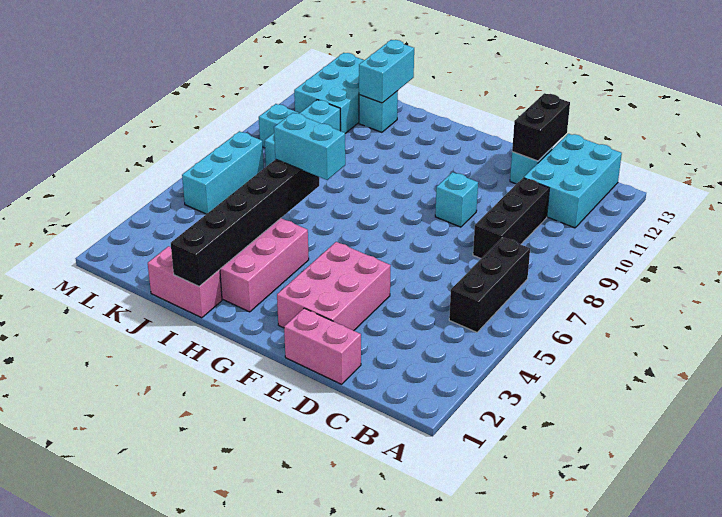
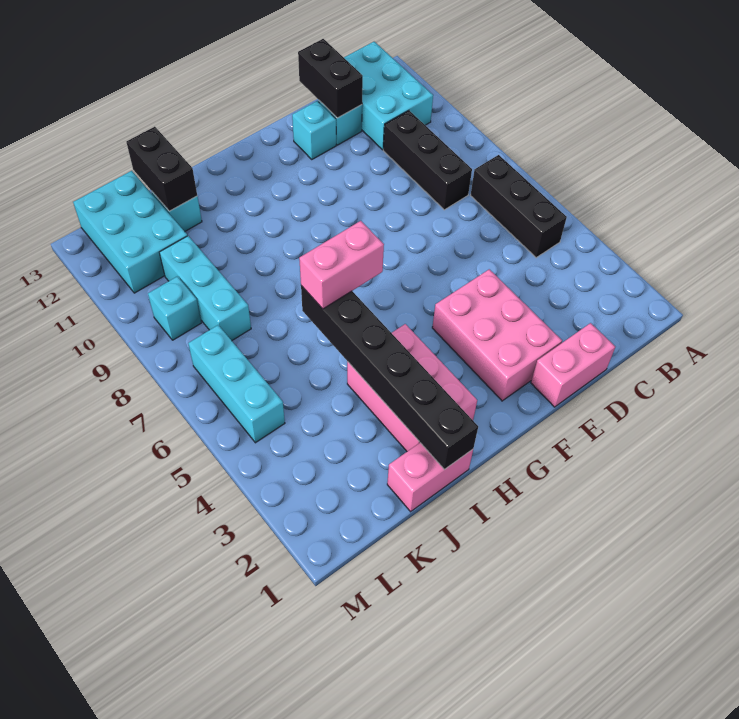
cyan 1x1 brick [435,172,478,227] -> cyan 1x1 brick moved to [292,101,336,159]
cyan 1x2 brick [274,113,345,180] -> pink 1x2 brick [299,221,384,309]
cyan 1x2 brick [359,40,414,103] -> black 1x2 brick [126,127,197,211]

